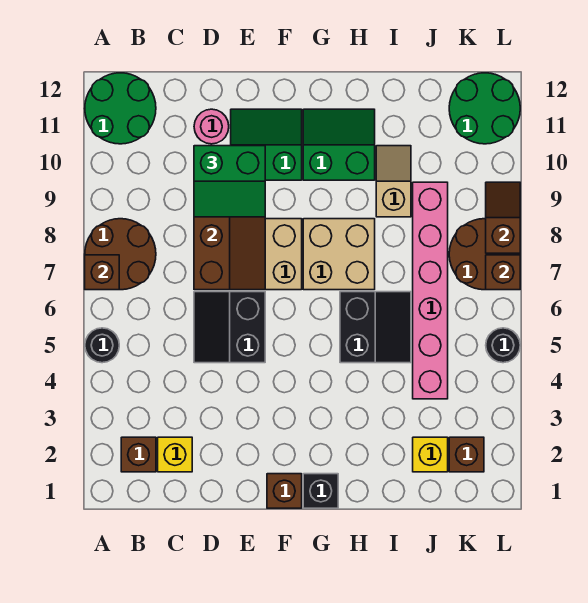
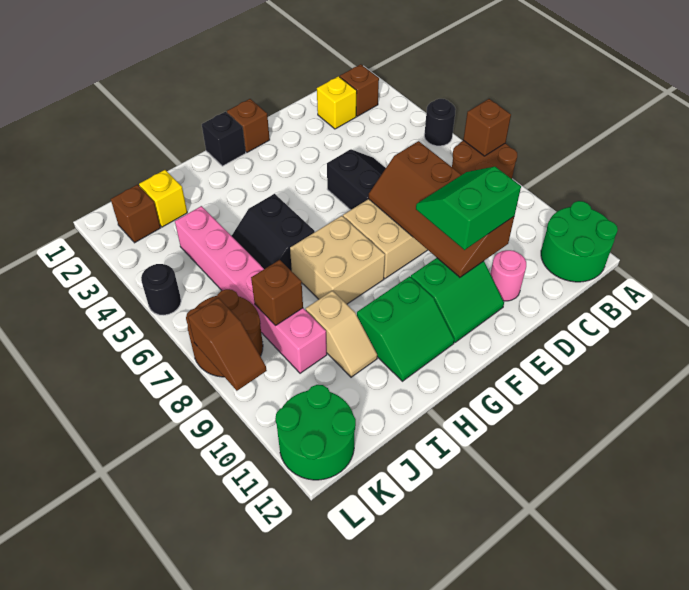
brown 1x1 brick [486,255,520,290] -> brown 1x1 brick moved to [251,260,303,326]

